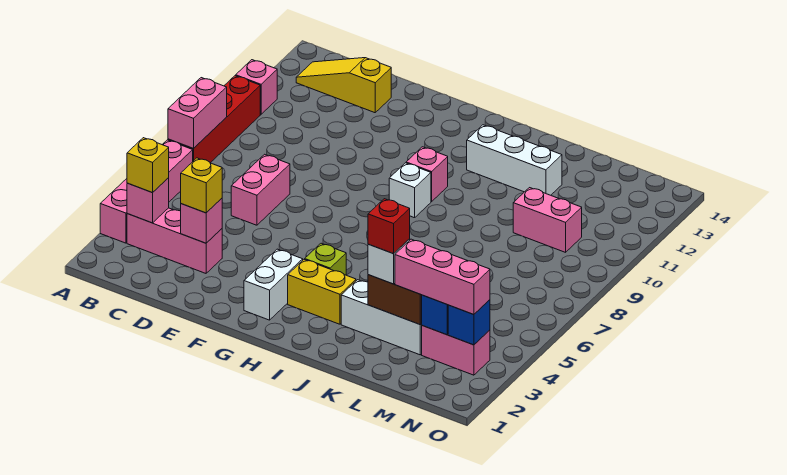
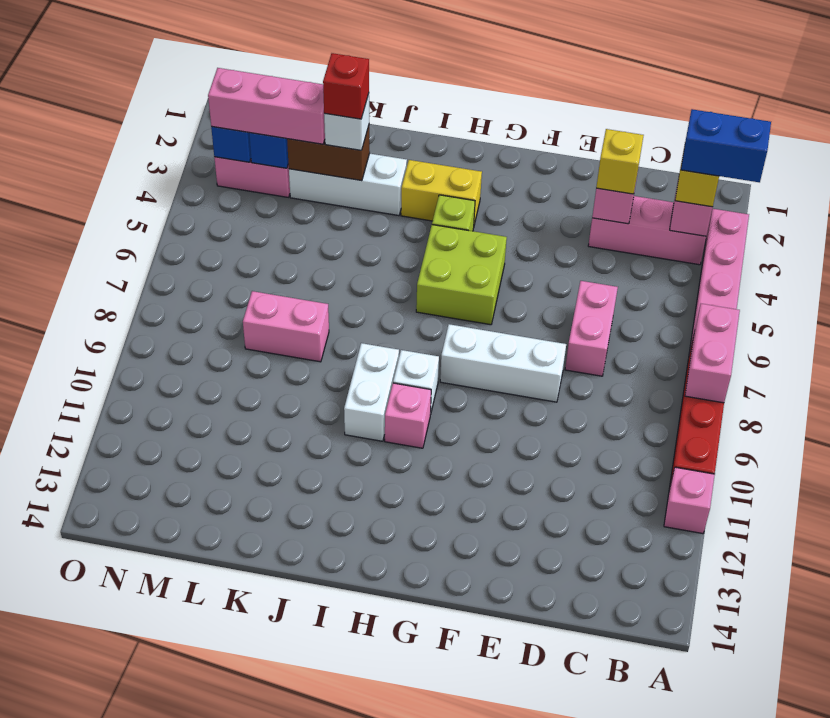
none -> blue 1x2 brick [681,109,771,182]
yellow 1x3 slope [296,58,391,113] -> none
white 1x2 brick [244,249,303,320] -> white 1x2 brick moved to [344,343,399,441]
none -> lime 2x2 brick [416,225,507,325]
white 1x3 brick [467,125,562,195] -> white 1x3 brick moved to [440,324,566,402]
pink 1x2 brick [513,188,582,252] -> pink 1x2 brick moved to [243,291,329,362]

